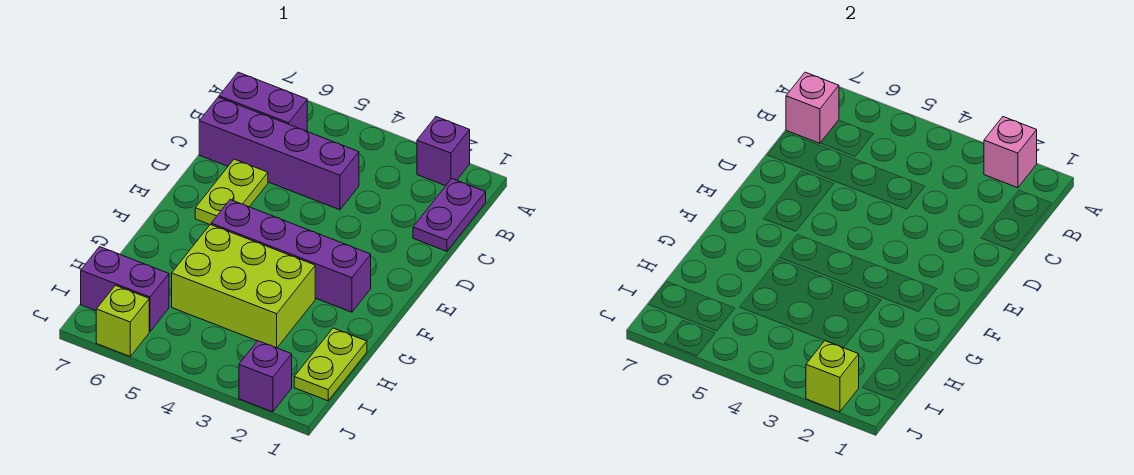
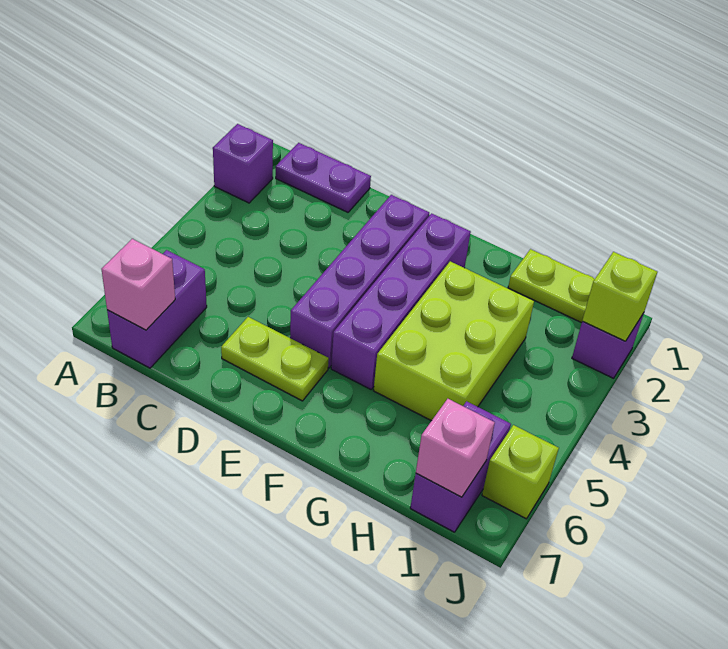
pink 1x1 brick [984,117,1037,188] -> pink 1x1 brick moved to [416,399,495,497]
purple 1x4 brick [199,97,359,210] -> purple 1x4 brick moved to [290,195,429,368]

